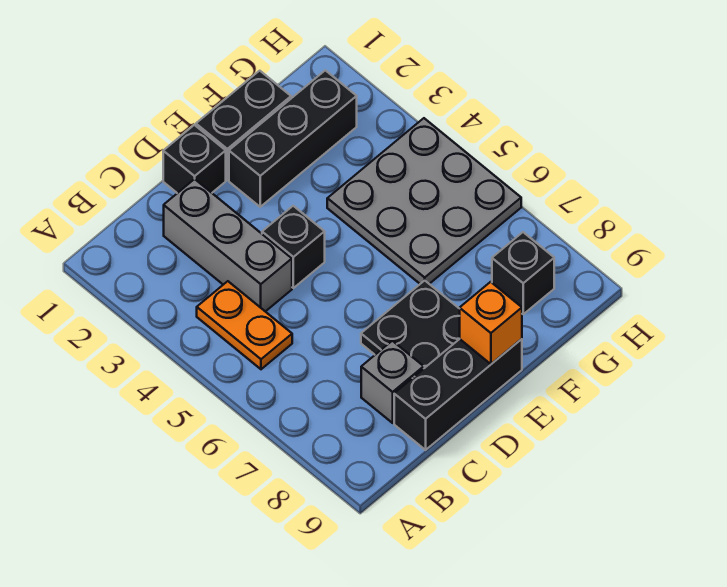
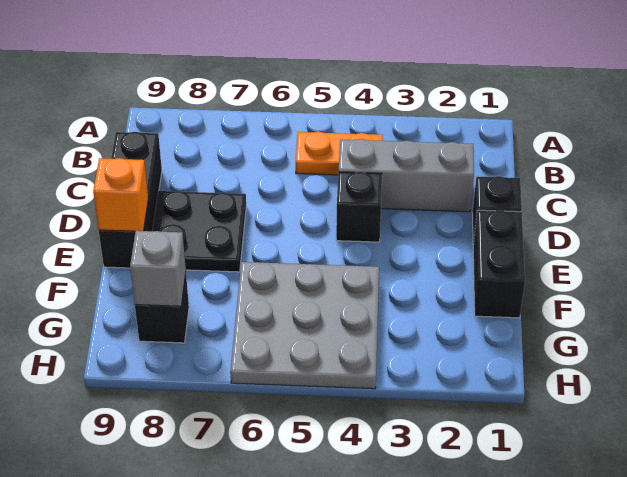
grey 1x1 brick [361,341,424,423] -> grey 1x1 brick moved to [130,231,186,306]
black 1x3 brick [229,70,357,207] -> none

